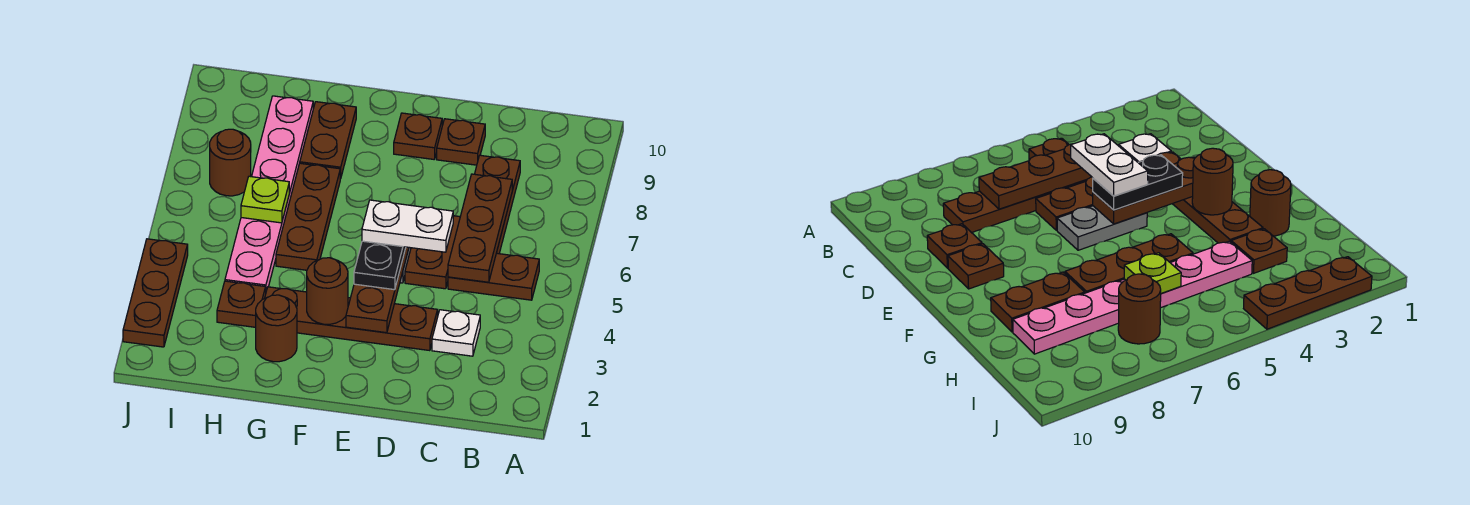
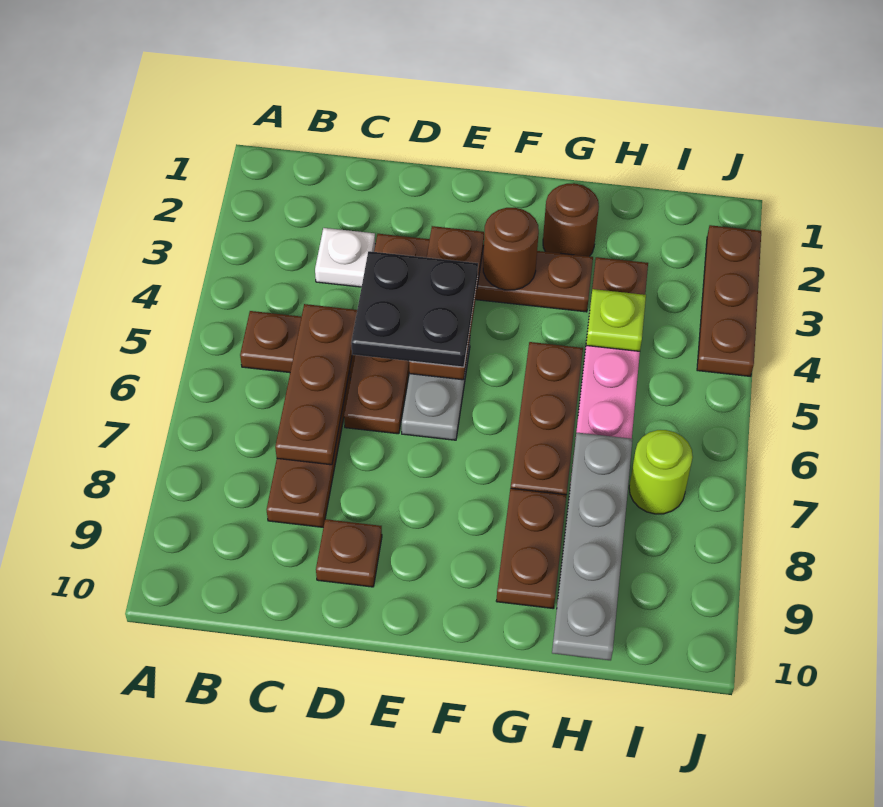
white 1x2 plate [362,200,453,252] -> none
black 1x2 plate [354,241,406,290] -> black 2x2 plate [351,251,478,367]
brown 1x1 plate [394,113,442,159] -> none
lime 1x1 plate [241,176,289,223] -> lime 1x1 plate moved to [586,289,646,351]
none -> grey 1x4 plate [552,432,633,660]
brown 1x1 round brick [210,129,251,196] -> lime 1x1 round brick [629,430,693,514]

